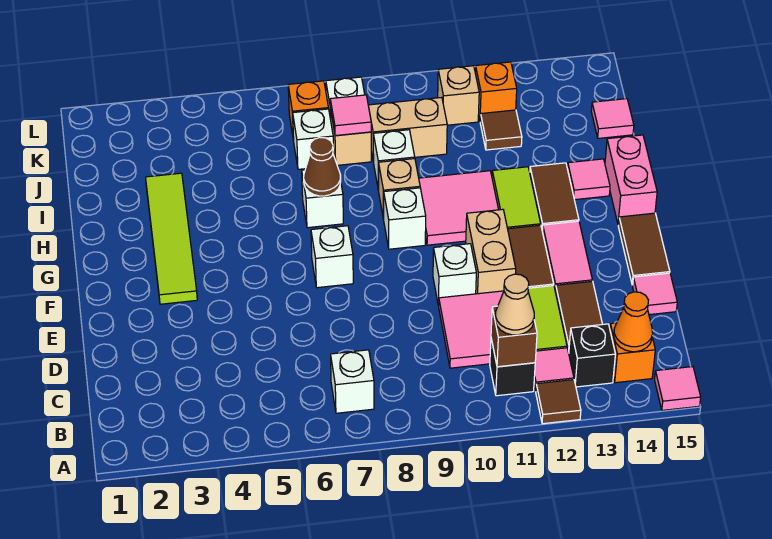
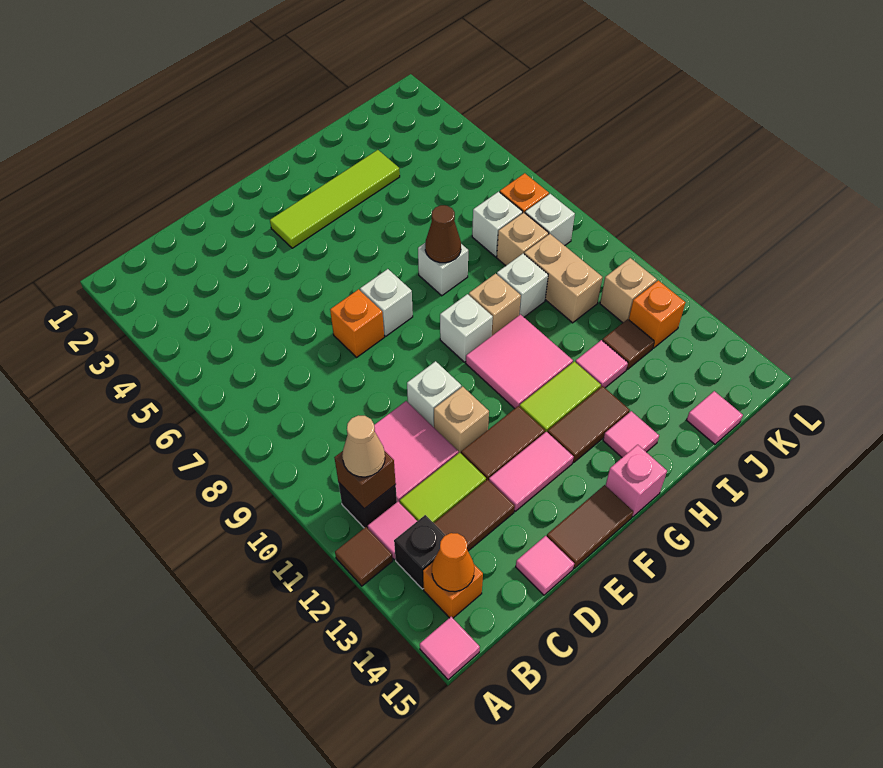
white 1x1 brick [331,350,374,413] -> none
none -> orange 1x1 brick [330,289,384,357]
tan 1x2 brick [466,209,516,294] -> tan 1x1 brick [434,387,489,453]
pink 1x2 brick [605,135,657,225] -> pink 1x1 brick [606,445,667,517]
pink 1x1 tile [330,95,371,136] -> pink 1x1 tile moved to [575,340,628,388]

